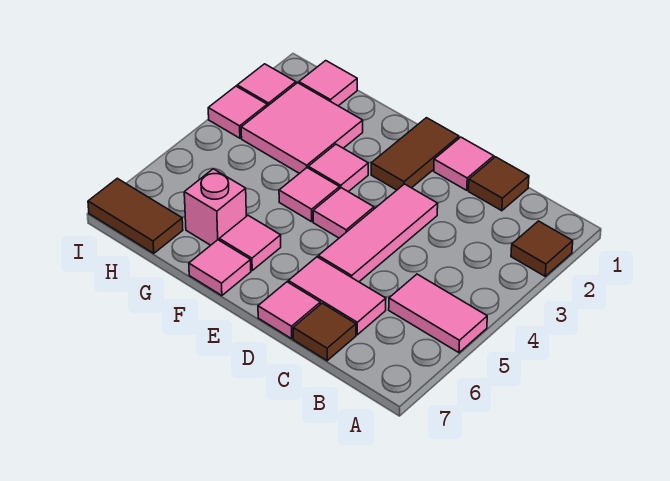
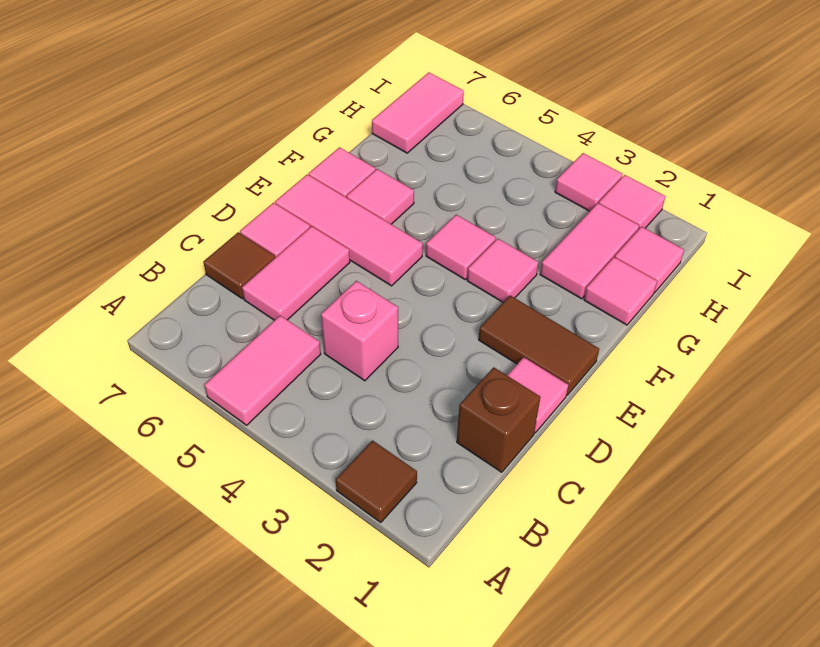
brown 1x1 tile [469,157,529,211] -> brown 1x1 brick [457,367,540,472]
pink 1x3 tile [318,184,438,282] -> pink 1x3 tile moved to [275,175,423,286]
pink 1x1 tile [313,188,374,238] -> pink 1x1 tile moved to [584,257,657,325]
pink 2x2 tile [241,83,363,174] -> pink 1x2 tile [540,203,639,299]
pink 1x1 brick [184,169,246,245] -> pink 1x1 brick moved to [321,281,398,381]
brown 1x2 tile [88,178,183,253] -> pink 1x2 tile [372,72,464,153]

